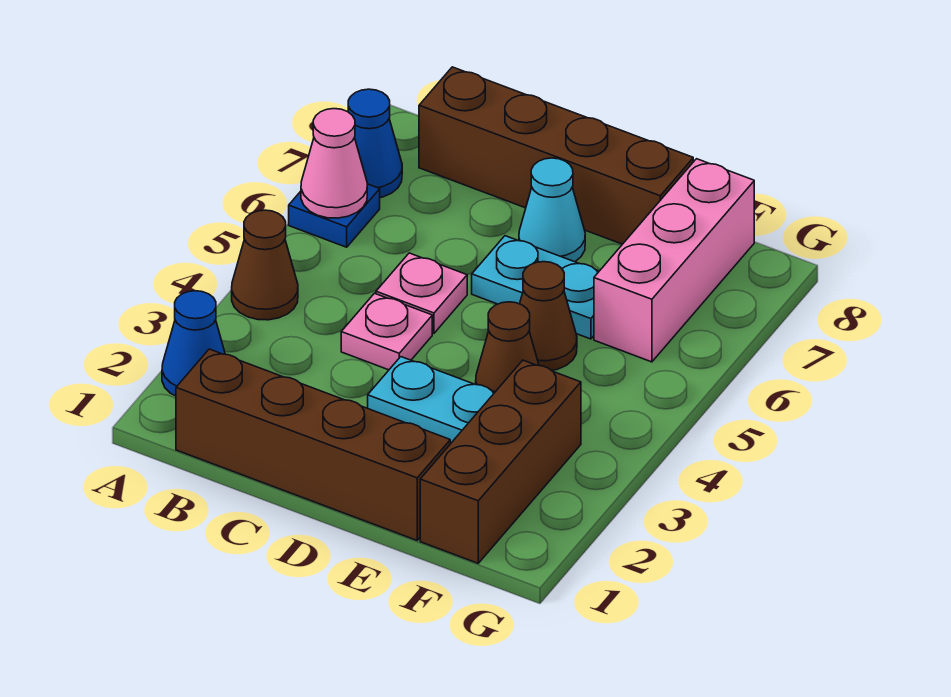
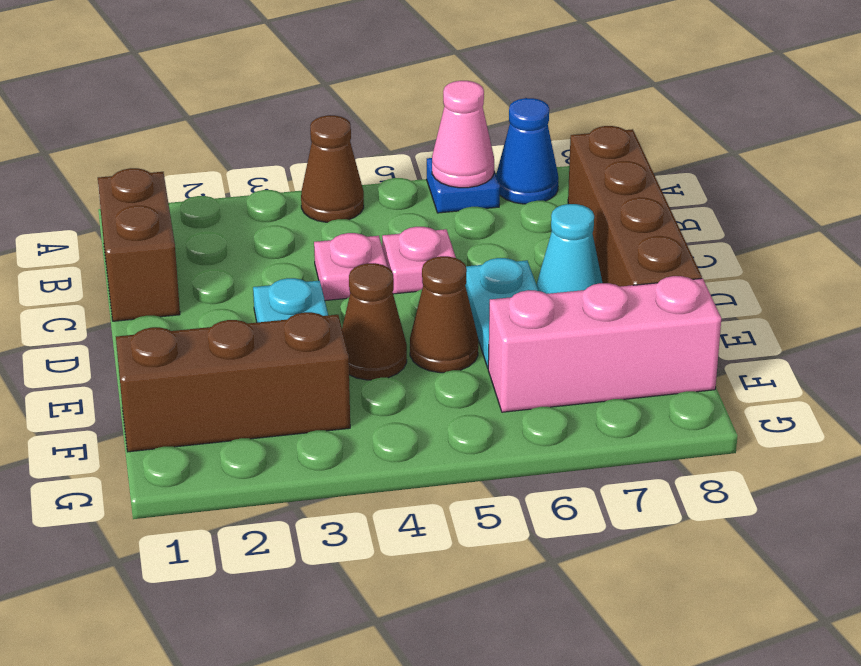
blue 1x1 cone [162,291,225,396] -> none
brown 1x4 brick [176,349,450,540] -> brown 1x2 brick [98,168,180,321]

